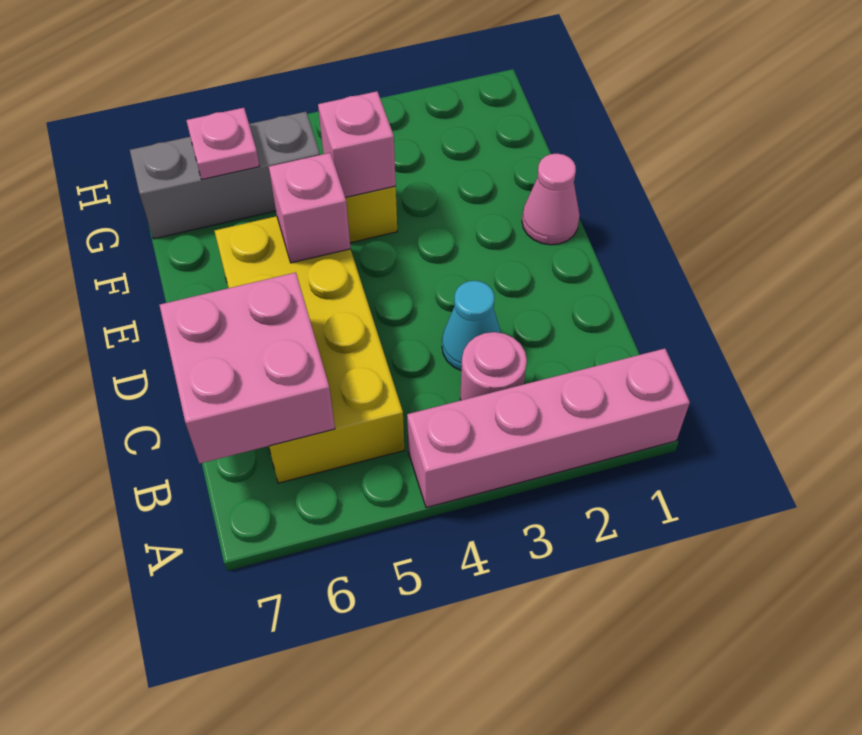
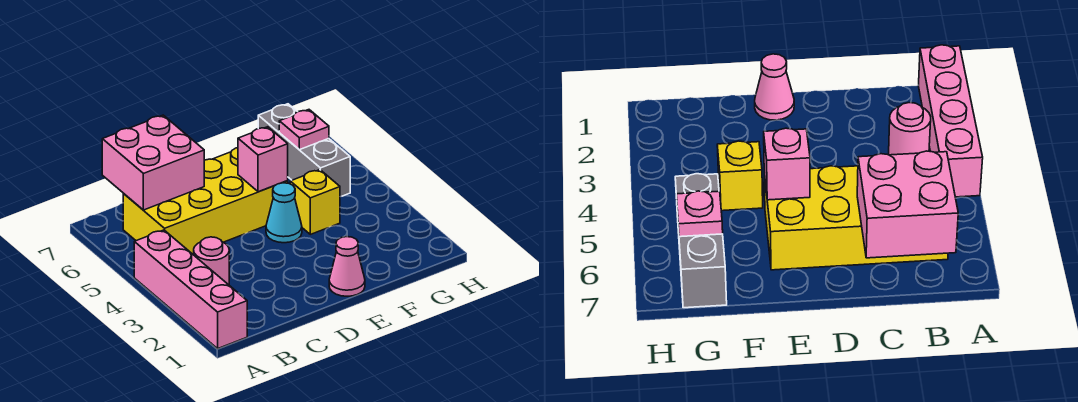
cyan 1x1 cone [442,281,501,370] -> cyan 1x1 cone moved to [266,183,302,243]
pink 1x1 brick [318,91,396,198] -> none

